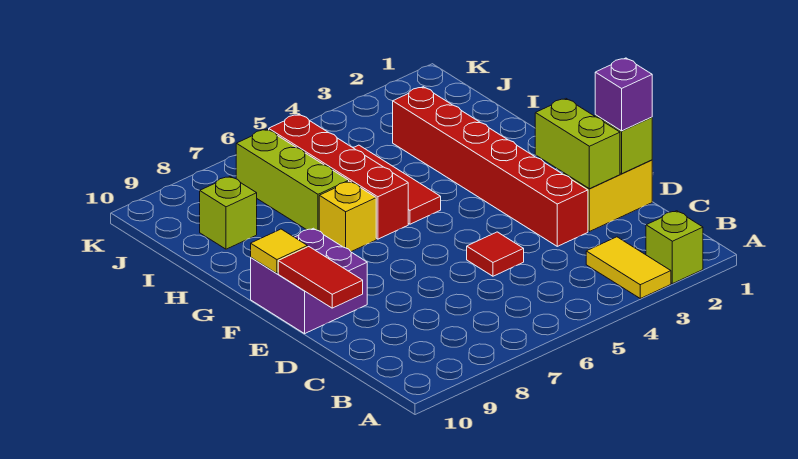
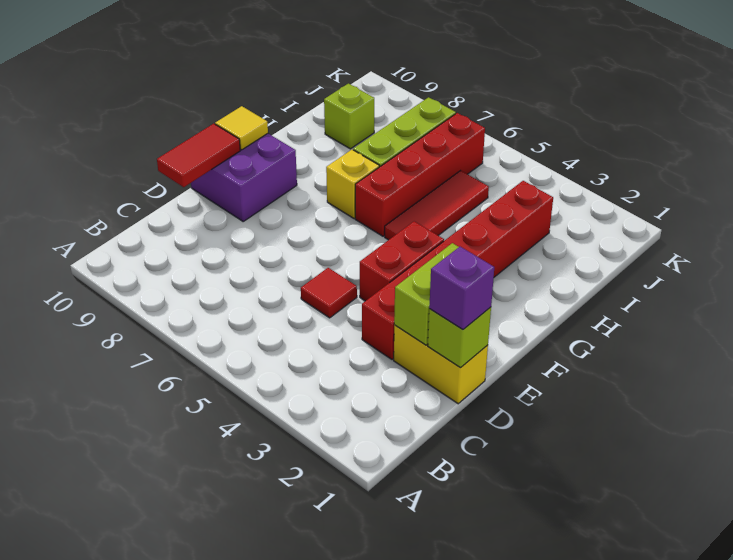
lime 1x1 brick [646,211,703,284] -> none
yellow 1x2 tile [586,237,671,298] -> none
none -> red 1x2 brick [360,221,444,301]

